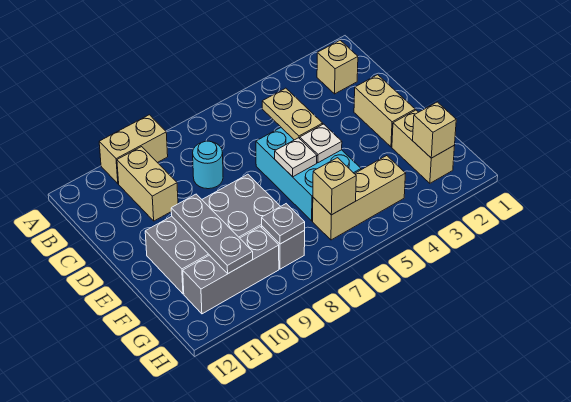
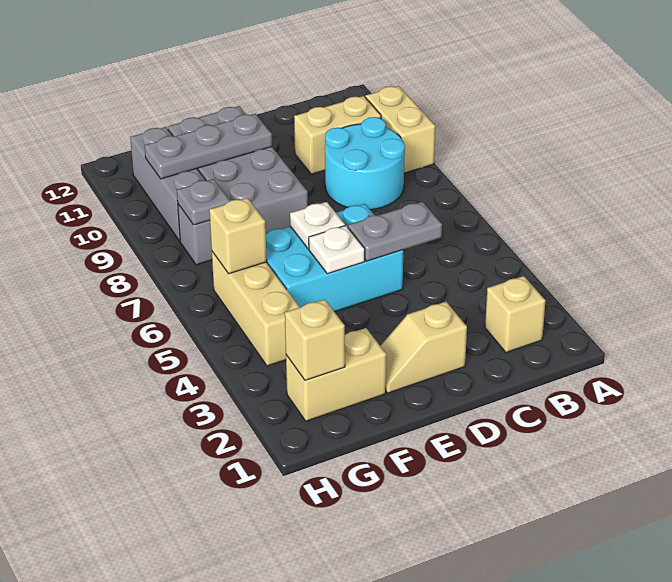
tan 1x2 plate [262,88,323,140] -> grey 1x2 plate [348,202,442,261]
cyan 1x1 round brick [193,141,223,189] -> cyan 2x2 round brick [325,117,405,210]
tan 1x2 brick [354,75,415,147] -> tan 1x2 slope [381,302,467,393]

